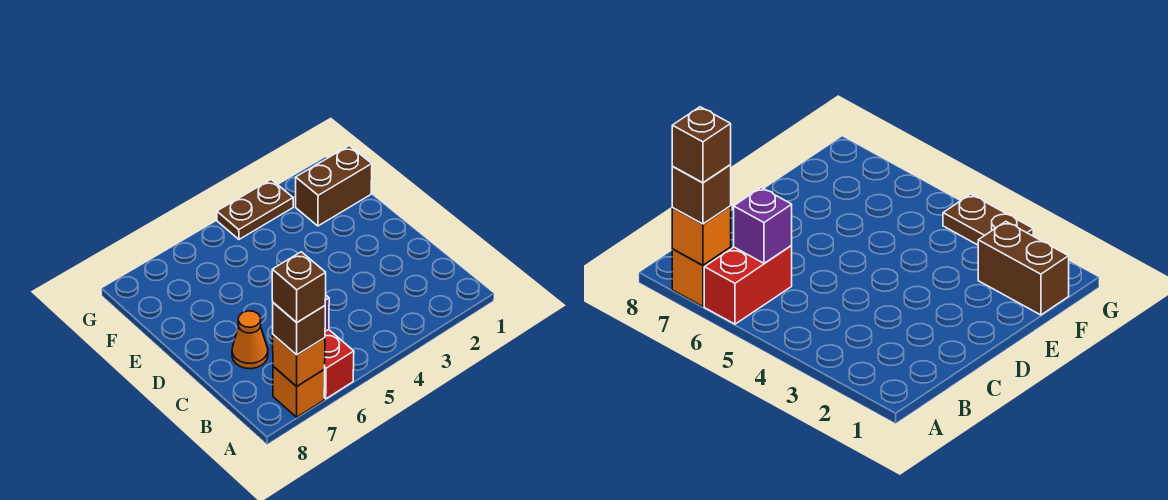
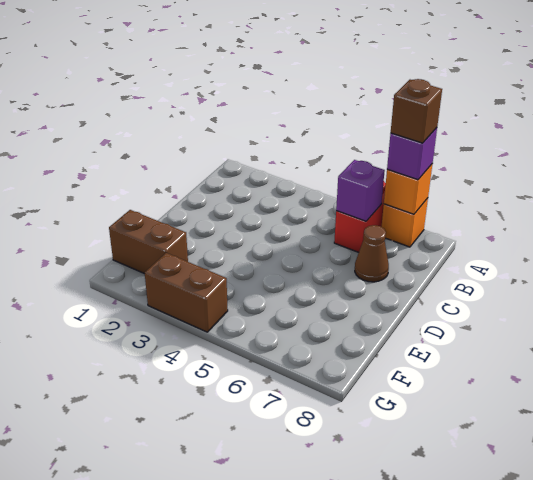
brown 1x1 brick [273,303,325,355] -> purple 1x1 brick [387,128,437,180]
orange 1x1 cone [232,311,268,369] -> brown 1x1 cone [355,225,389,282]
brown 1x2 plate [217,180,293,239] -> brown 1x2 brick [145,253,228,332]

